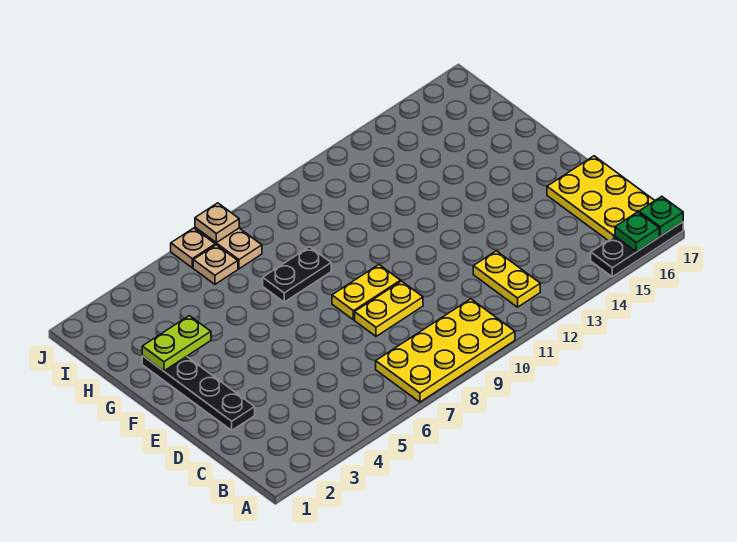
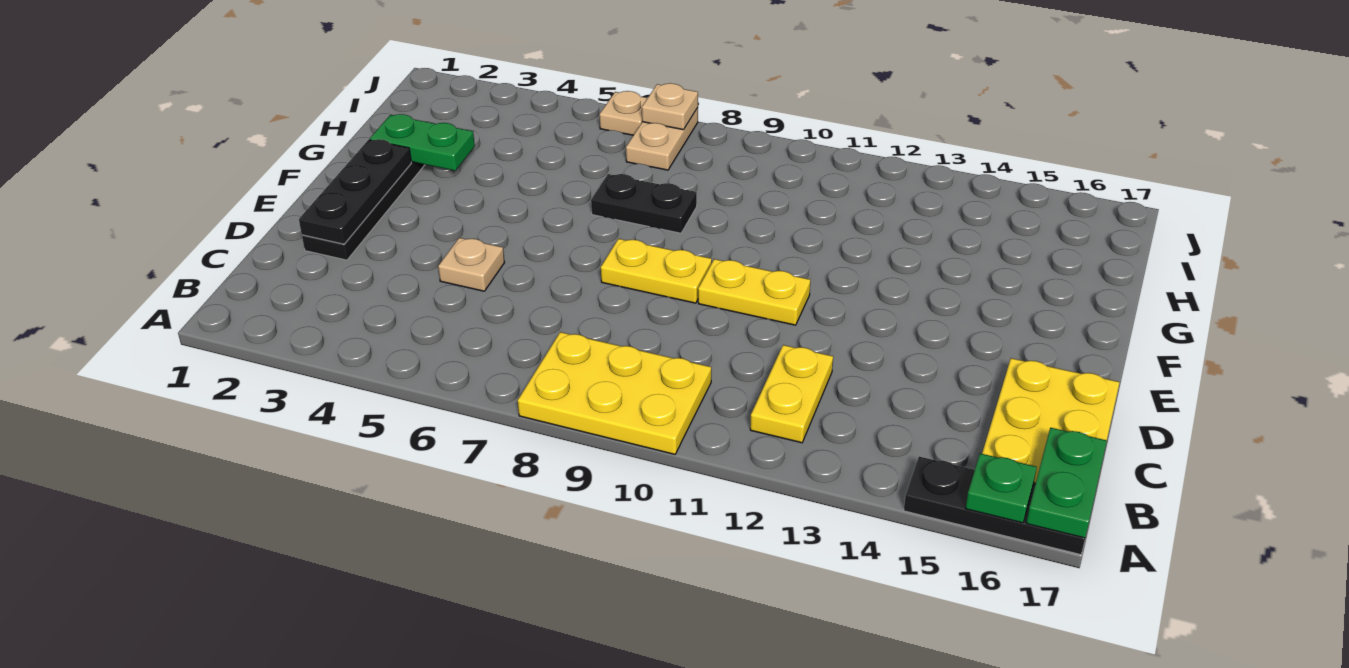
yellow 2x4 plate [376,299,515,402] -> yellow 2x3 plate [518,332,711,454]
green 1x1 plate [639,196,683,236] -> green 1x2 plate [1026,428,1107,538]
none -> black 1x3 plate [299,139,411,244]
yellow 1x2 plate [355,281,423,336] -> yellow 1x2 plate moved to [698,259,810,325]
lime 1x2 plate [142,316,211,371] -> green 1x2 plate [370,114,475,171]
tan 1x1 plate [193,245,238,284] -> tan 1x1 plate moved to [438,238,504,291]

